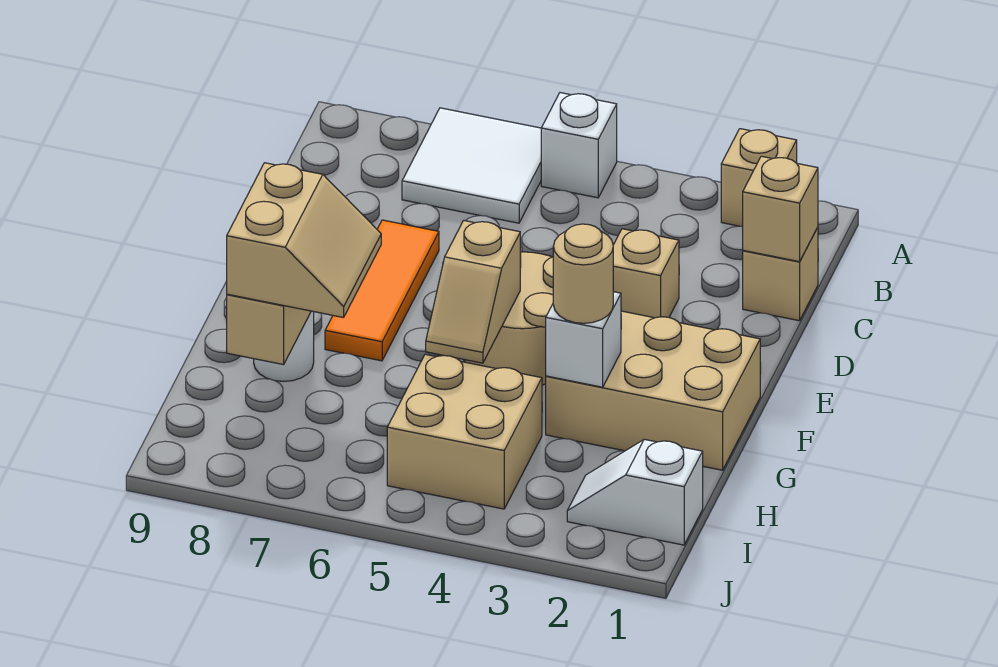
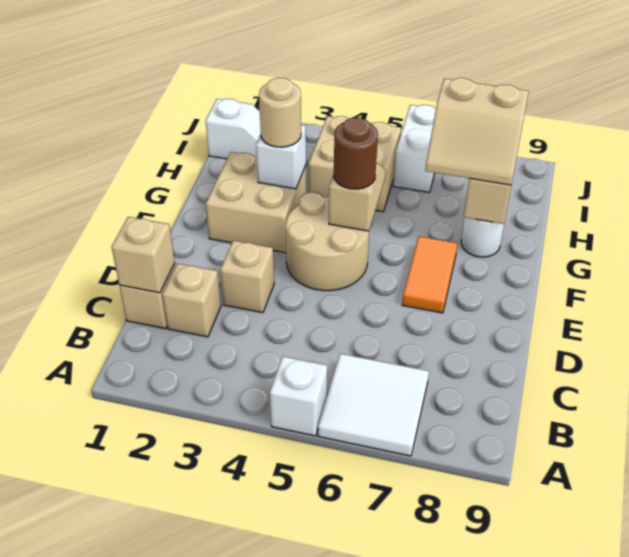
tan 1x1 brick [721,129,797,227] -> tan 1x1 brick moved to [162,263,221,337]
orange 1x3 tile [325,220,439,361] -> orange 1x2 tile [402,236,458,313]
tan 2x3 brick [546,311,760,470] -> tan 2x2 brick [206,152,306,253]
none -> brown 1x1 round brick [334,118,378,189]
tan 2x2 slope [227,163,381,318] -> tan 2x2 slope turned to [425,78,529,185]
none -> white 1x2 brick [393,105,436,192]

